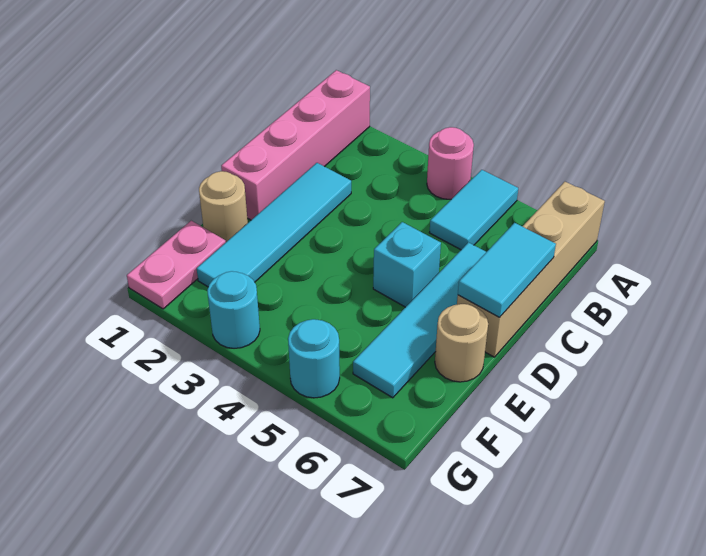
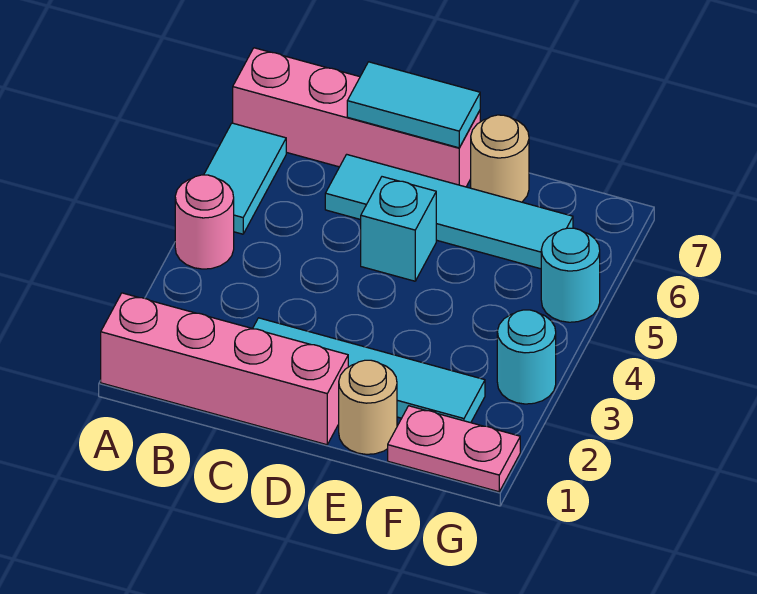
cyan 1x2 tile [429,170,518,250] -> cyan 1x2 tile turned to [204,123,286,234]
tan 1x4 brick [457,182,605,357] -> pink 1x4 brick [233,48,480,187]

